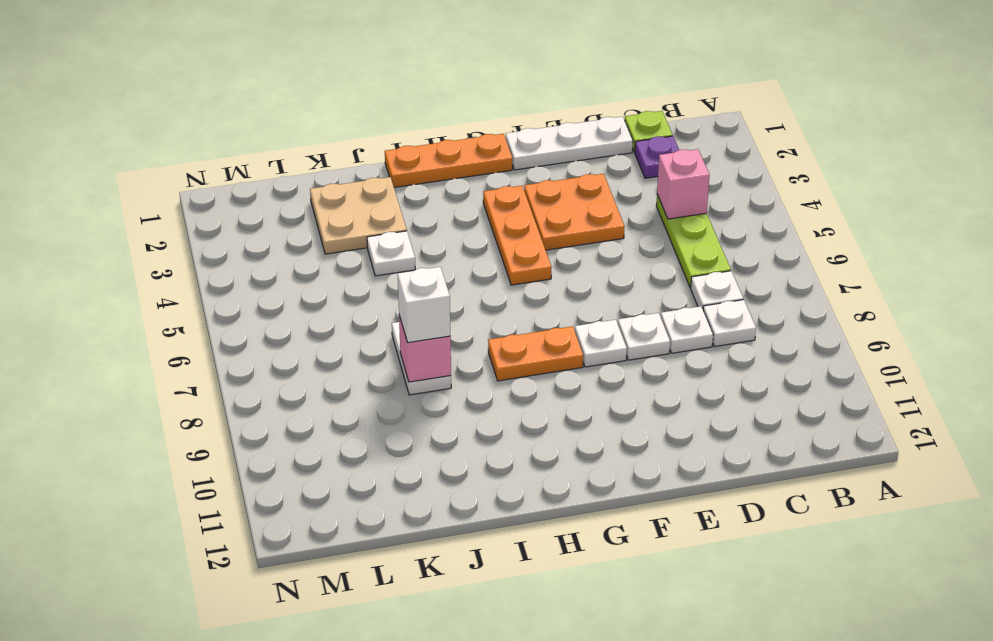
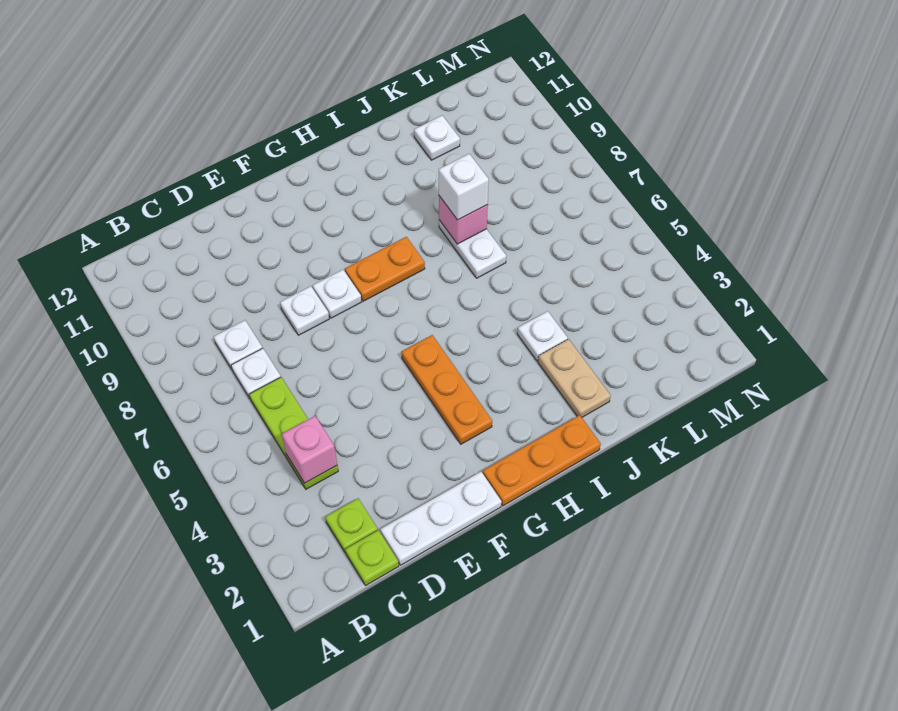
purple 1x1 plate [635,136,679,178] -> lime 1x1 plate [325,498,378,553]
white 1x1 plate [661,306,713,353] -> white 1x1 plate moved to [414,115,460,160]
orange 2x2 plate [524,174,625,250] -> none
tan 2x2 plate [310,177,407,254] -> tan 1x2 plate [538,339,611,417]

